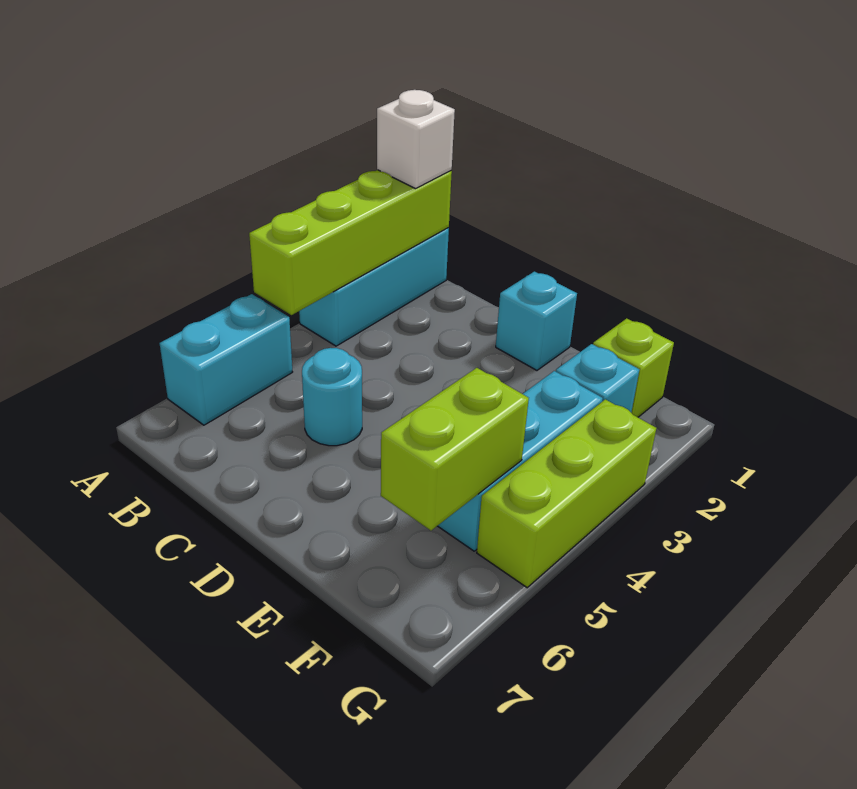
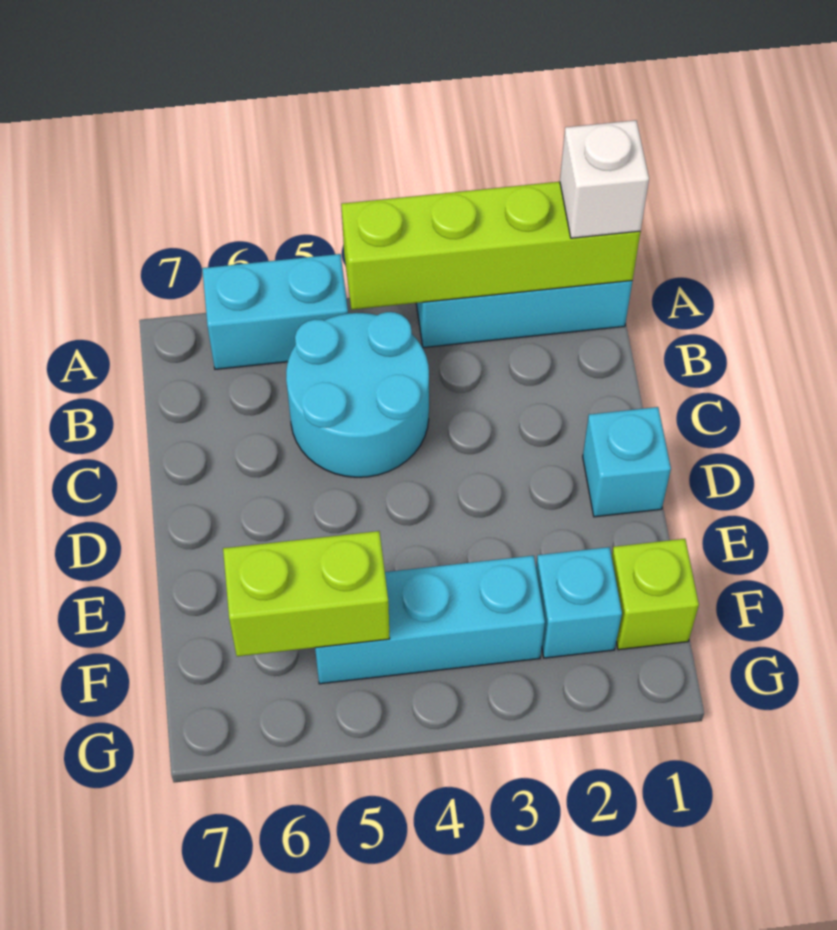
cyan 1x1 round brick [302,348,362,446] -> cyan 2x2 round brick [286,312,429,477]
lime 1x3 brick [477,399,656,588] -> none

